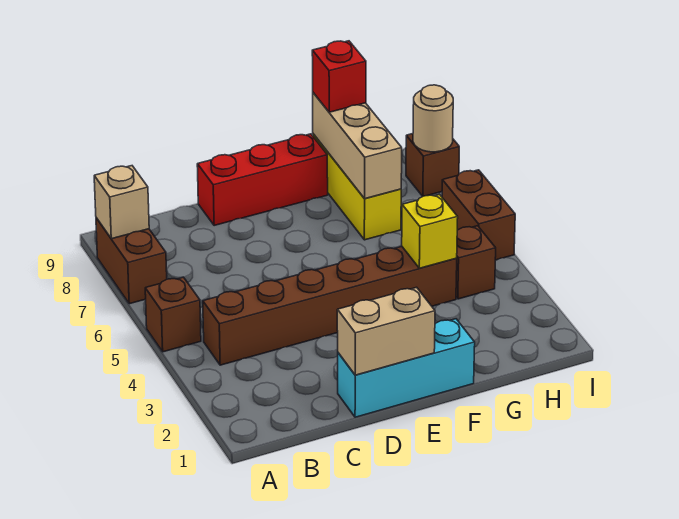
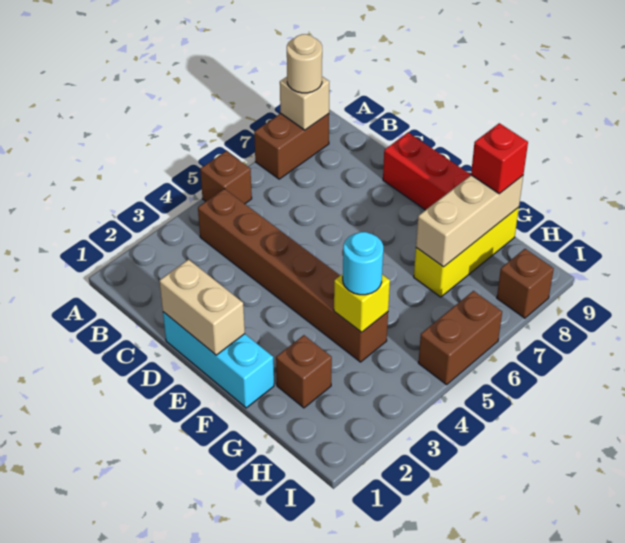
none -> cyan 1x1 round brick [343,232,383,295]
brown 1x1 brick [456,226,496,299] -> brown 1x1 brick moved to [276,335,332,408]
tan 1x1 round brick [413,85,453,152] -> tan 1x1 round brick moved to [287,34,322,93]

